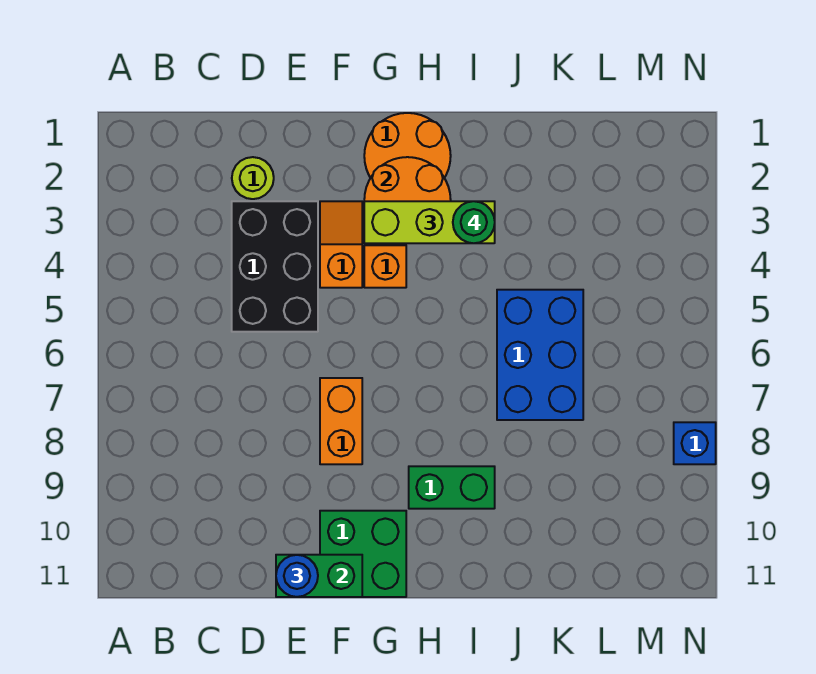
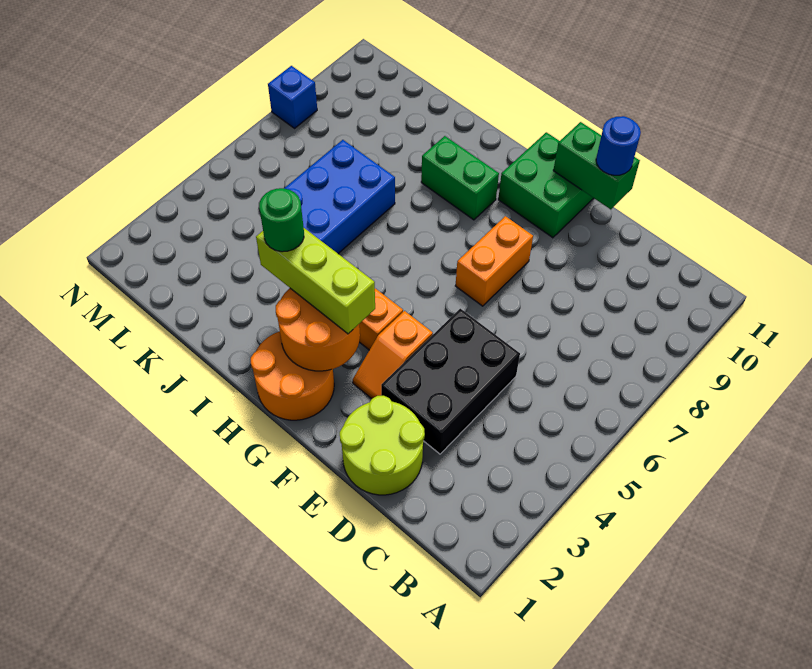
lime 1x1 round brick [232,157,274,199] -> lime 2x2 round brick [340,396,425,495]

